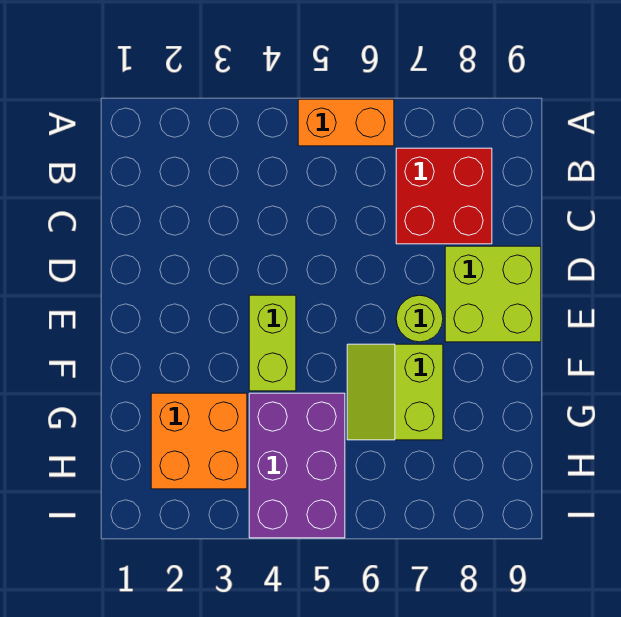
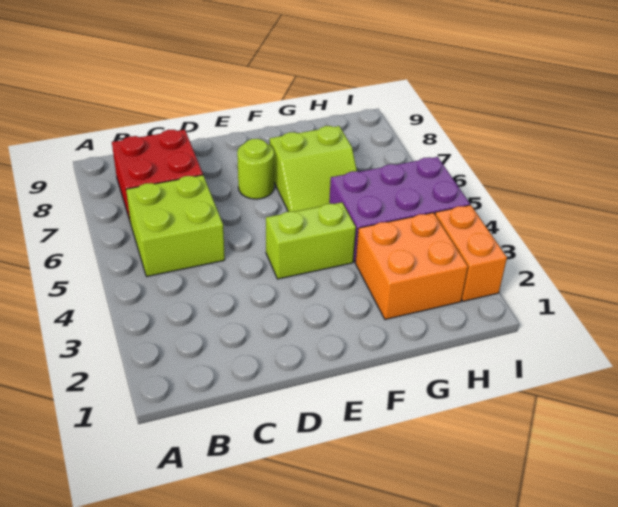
orange 1x2 brick [298,99,394,146] -> orange 1x2 brick moved to [435,205,507,301]
lime 2x2 brick [445,246,541,342] -> lime 2x2 brick moved to [126,175,225,276]

